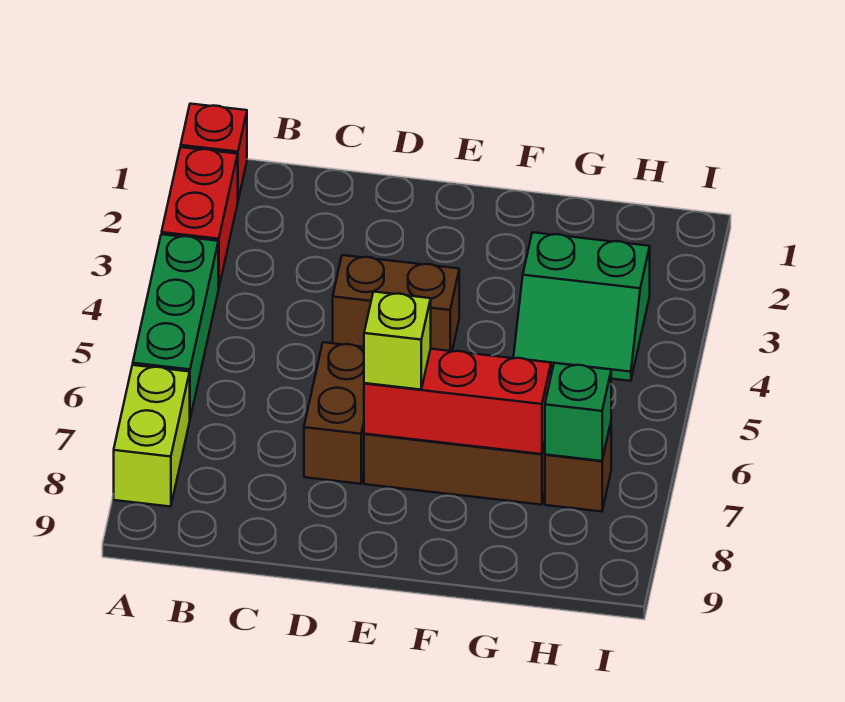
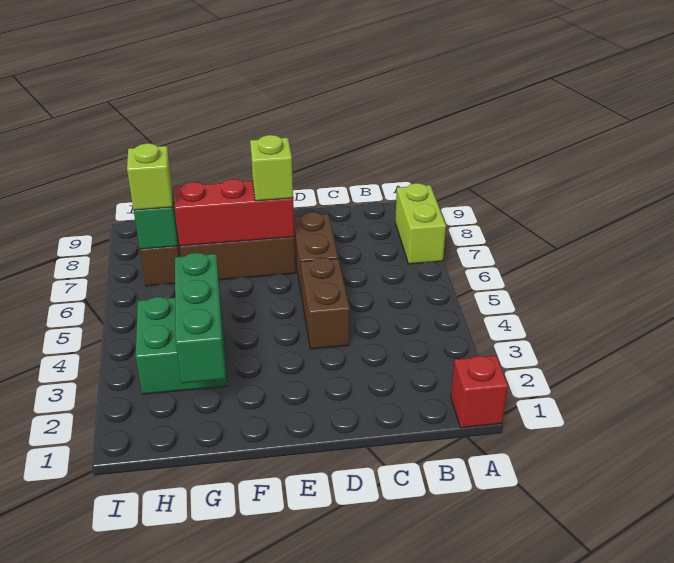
red 1x2 brick [162,147,238,289] -> none
green 1x3 brick [133,234,218,418] -> green 1x3 brick moved to [175,253,226,383]
brown 1x2 brick [333,255,459,351] -> brown 1x2 brick turned to [301,258,350,349]
green 2x2 slope [513,232,650,381] -> green 2x2 brick [136,297,227,394]
none -> lime 1x1 brick [127,143,172,210]

